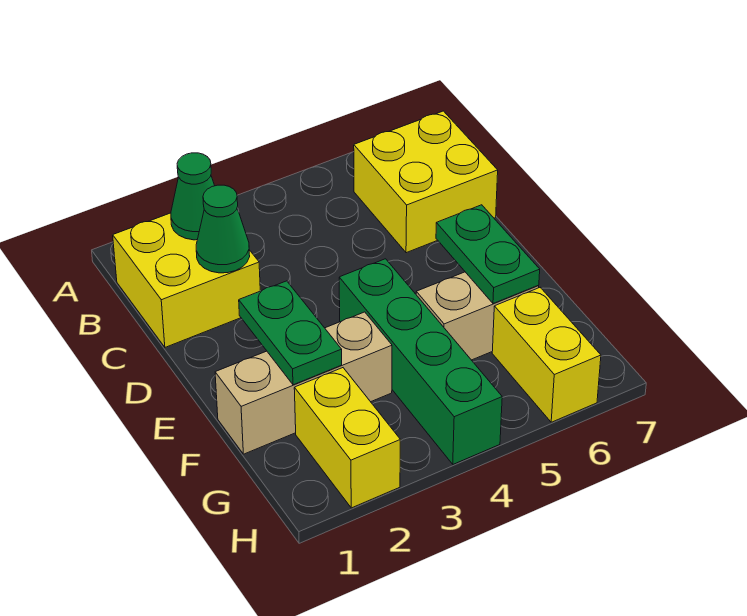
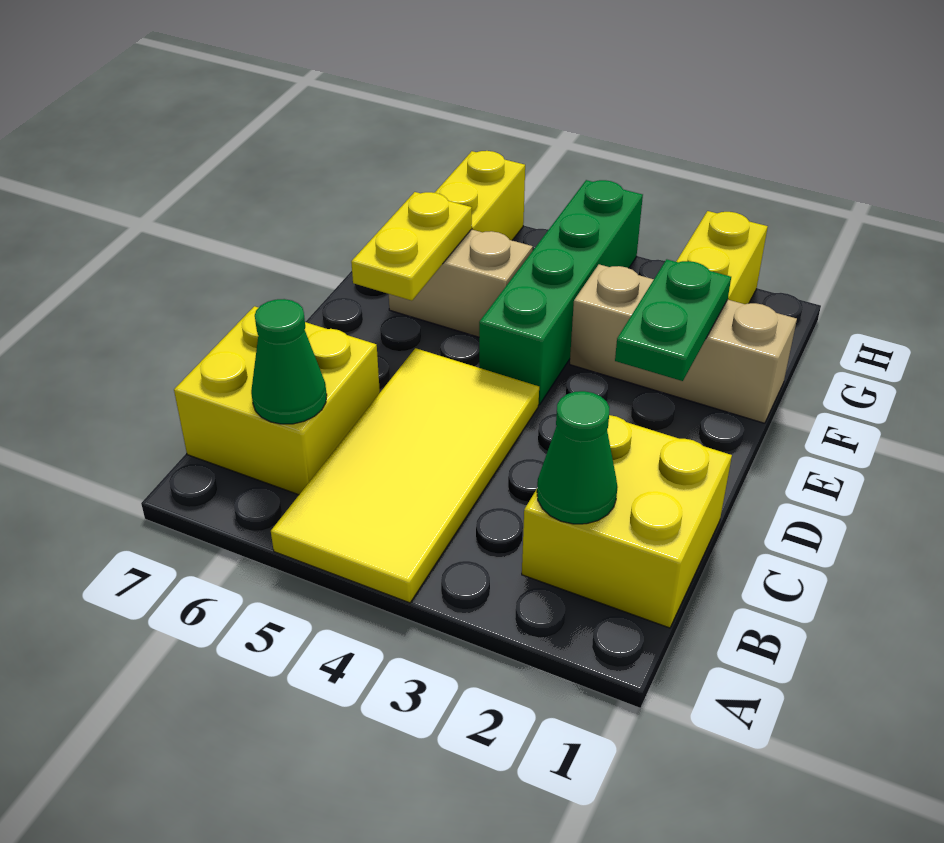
none -> yellow 2x4 tile [271,348,539,603]
green 1x1 cone [196,185,250,273] -> green 1x1 cone moved to [251,299,327,424]
green 1x2 plate [436,205,540,304] -> yellow 1x2 plate [351,192,472,301]

